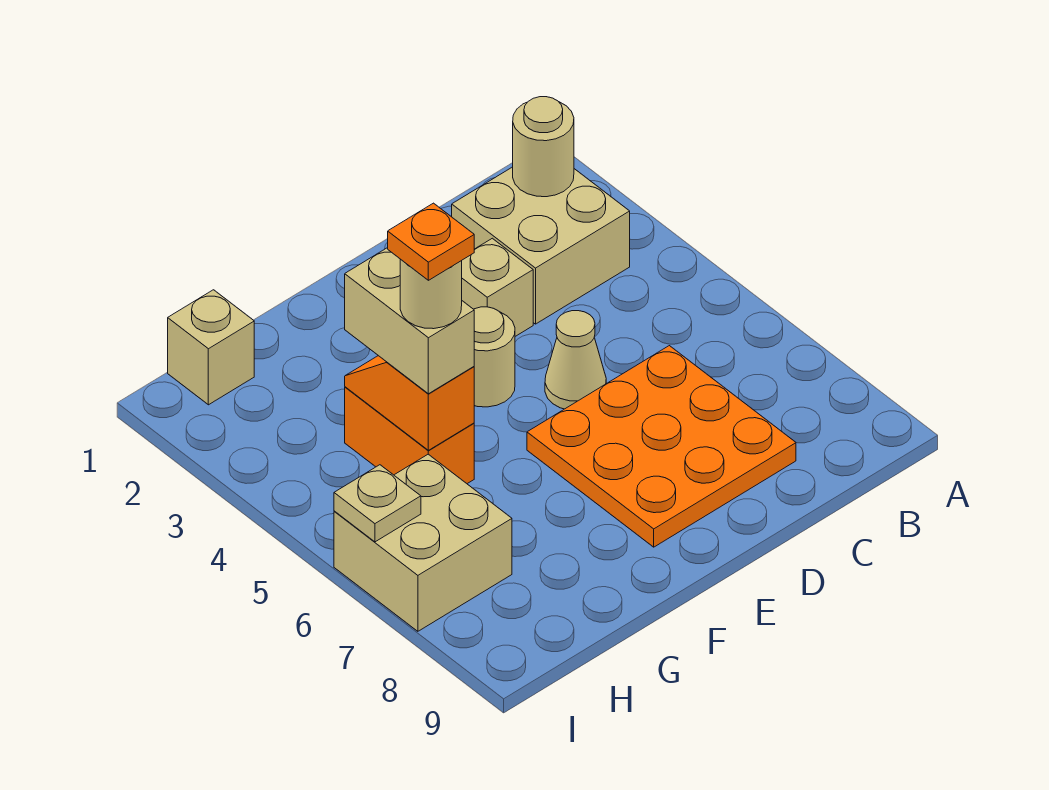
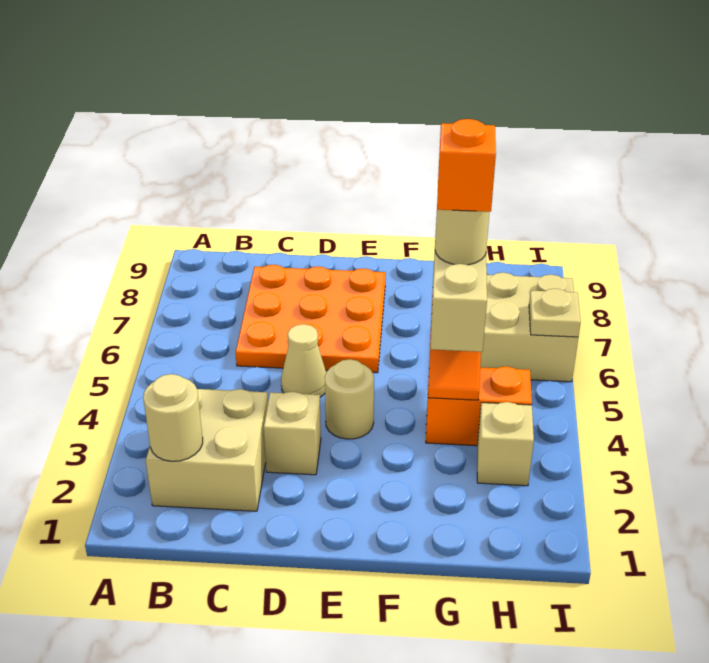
orange 1x2 brick [345,387,474,484] -> orange 1x2 brick turned to [426,366,532,446]
orange 1x1 plate [388,203,474,280] -> orange 1x1 brick [437,119,496,212]
tan 1x1 brick [168,290,254,405] -> tan 1x1 brick moved to [477,402,534,486]

